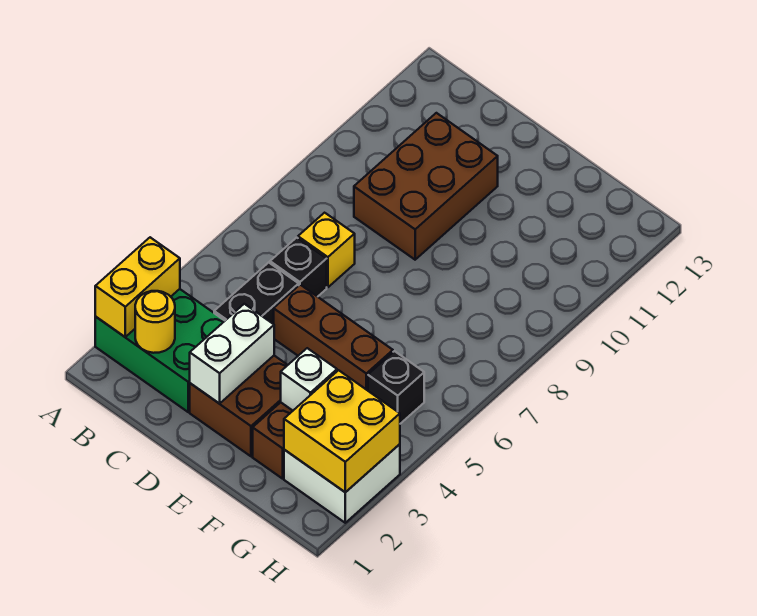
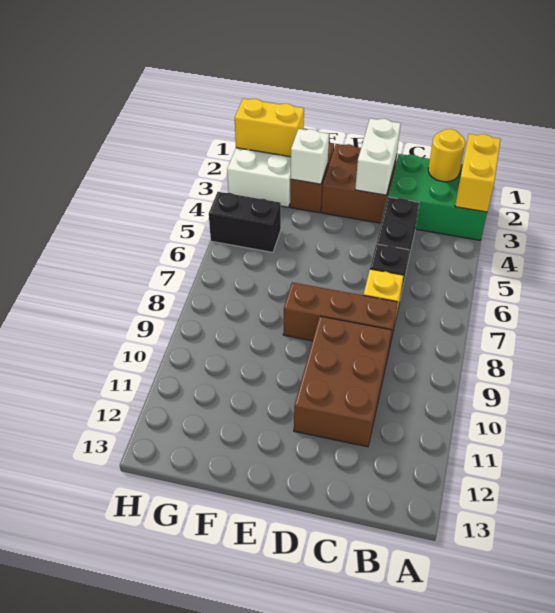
brown 1x3 brick [274,285,393,390] -> brown 1x3 brick moved to [283,282,398,349]
yellow 2x2 brick [284,370,400,492] -> yellow 1x2 brick [235,99,304,157]
black 1x1 brick [368,351,424,424] -> black 1x2 brick [209,192,281,252]

